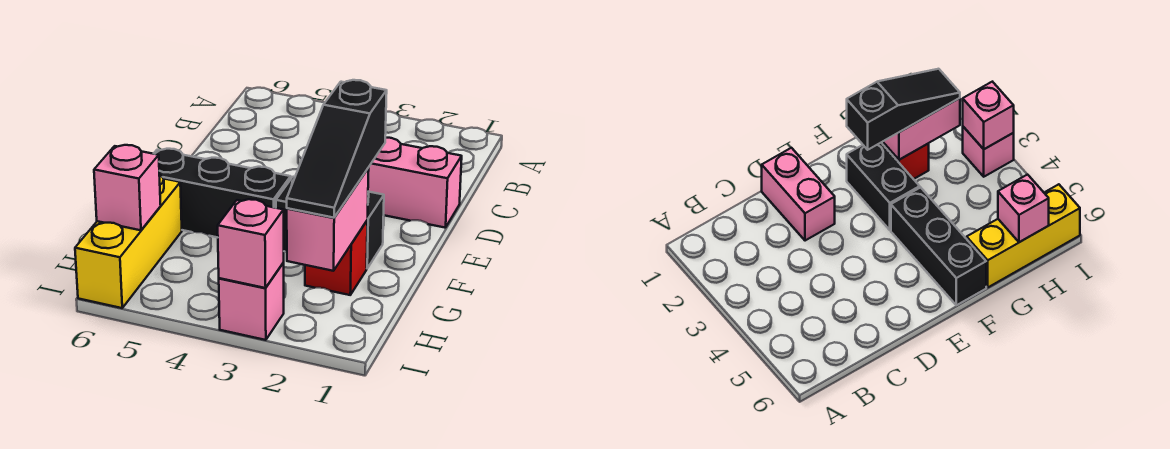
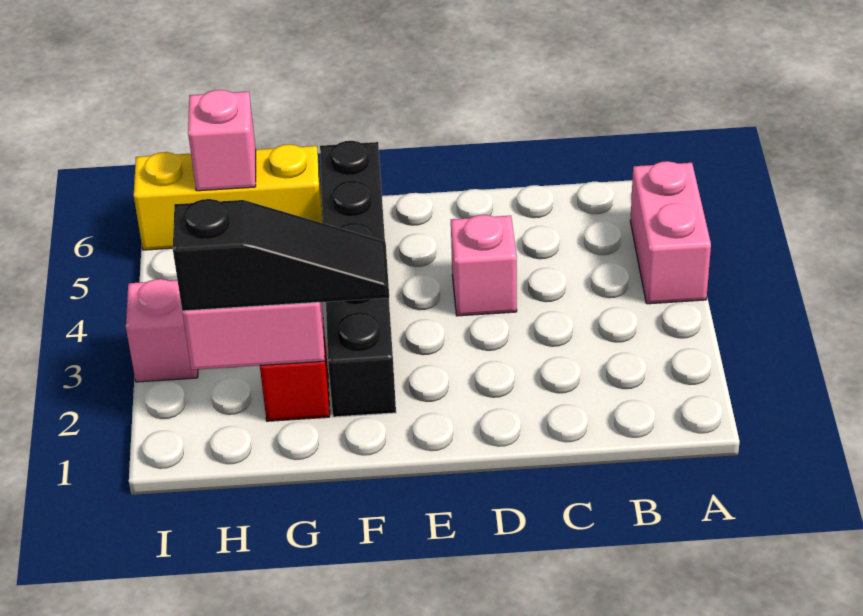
pink 1x2 brick [368,138,462,228] -> pink 1x2 brick moved to [630,161,711,304]
black 1x3 slope [287,80,387,218] -> black 1x3 slope turned to [172,199,389,311]
pink 1x1 brick [218,199,284,288] -> pink 1x1 brick moved to [451,215,517,316]

